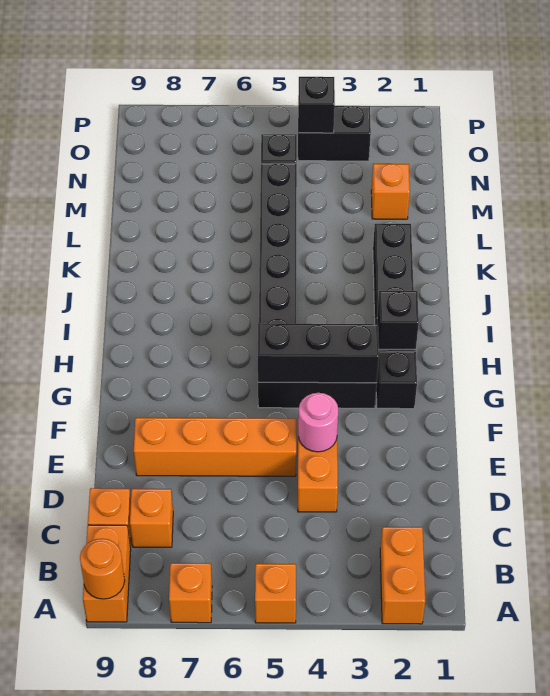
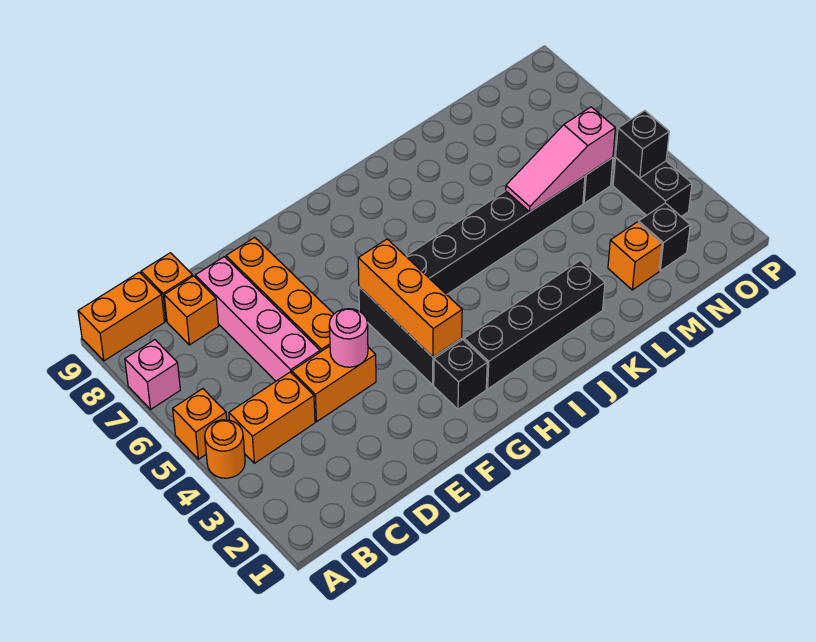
orange 1x2 brick [380,527,425,624] -> orange 1x2 brick moved to [229,372,315,463]
orange 1x1 brick [169,563,212,623] -> pink 1x1 brick [125,340,180,409]
orange 1x1 round brick [80,539,125,599] -> orange 1x1 round brick moved to [205,420,245,478]
none -> pink 1x4 brick [195,257,320,381]
black 1x3 brick [258,324,379,383] -> orange 1x3 brick [358,239,462,357]
black 1x1 brick [377,291,419,349] -> black 1x1 brick moved to [639,203,690,271]
none -> pink 1x3 slope [506,107,615,212]

